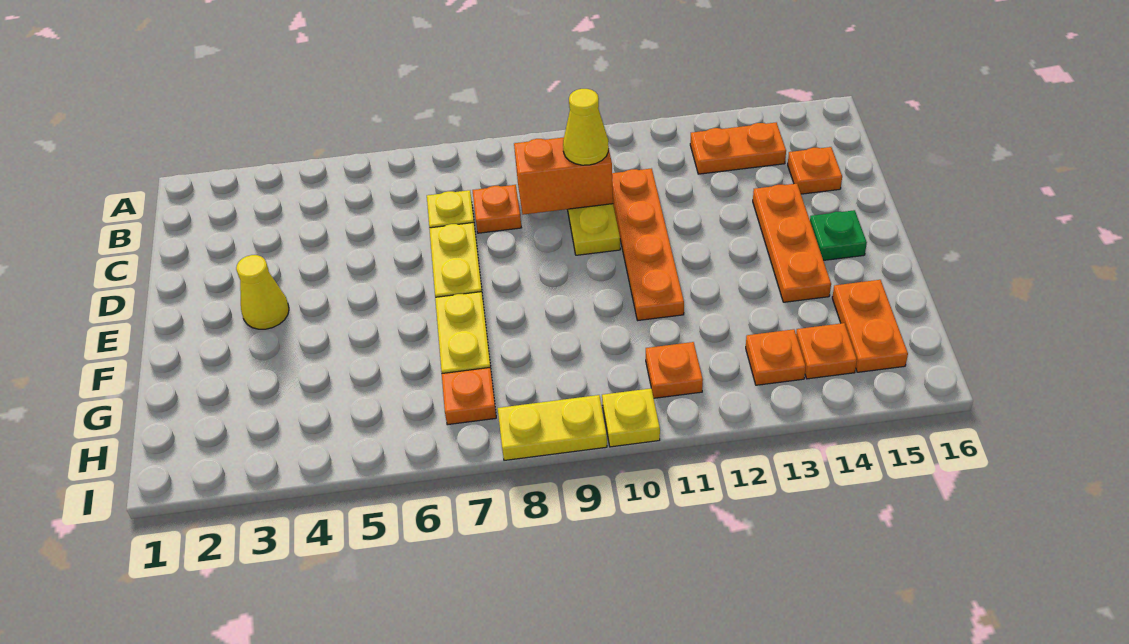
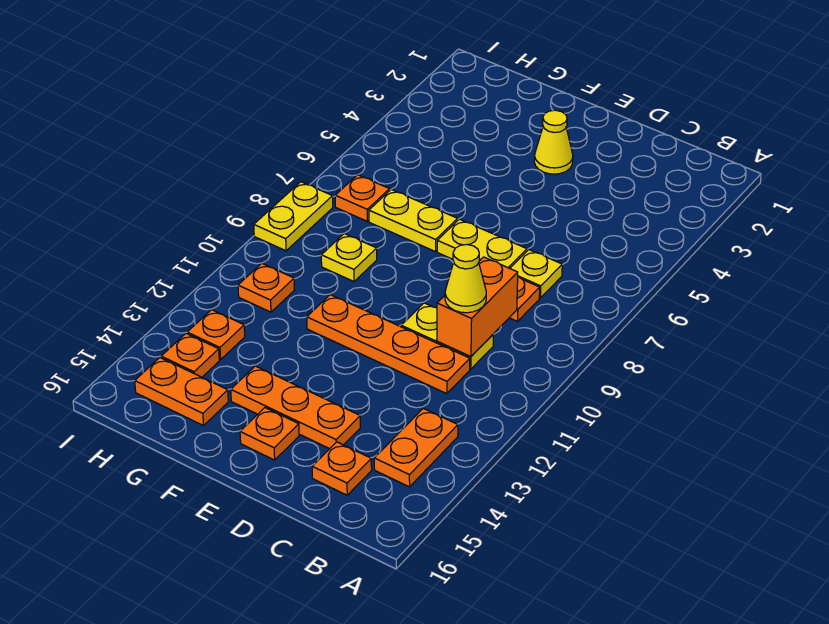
green 1x1 plate [810,210,867,260] -> orange 1x1 plate [240,408,299,460]
yellow 1x1 plate [602,388,660,447] -> yellow 1x1 plate moved to [321,234,377,282]

